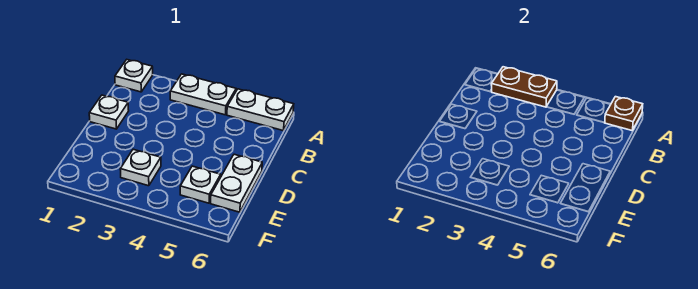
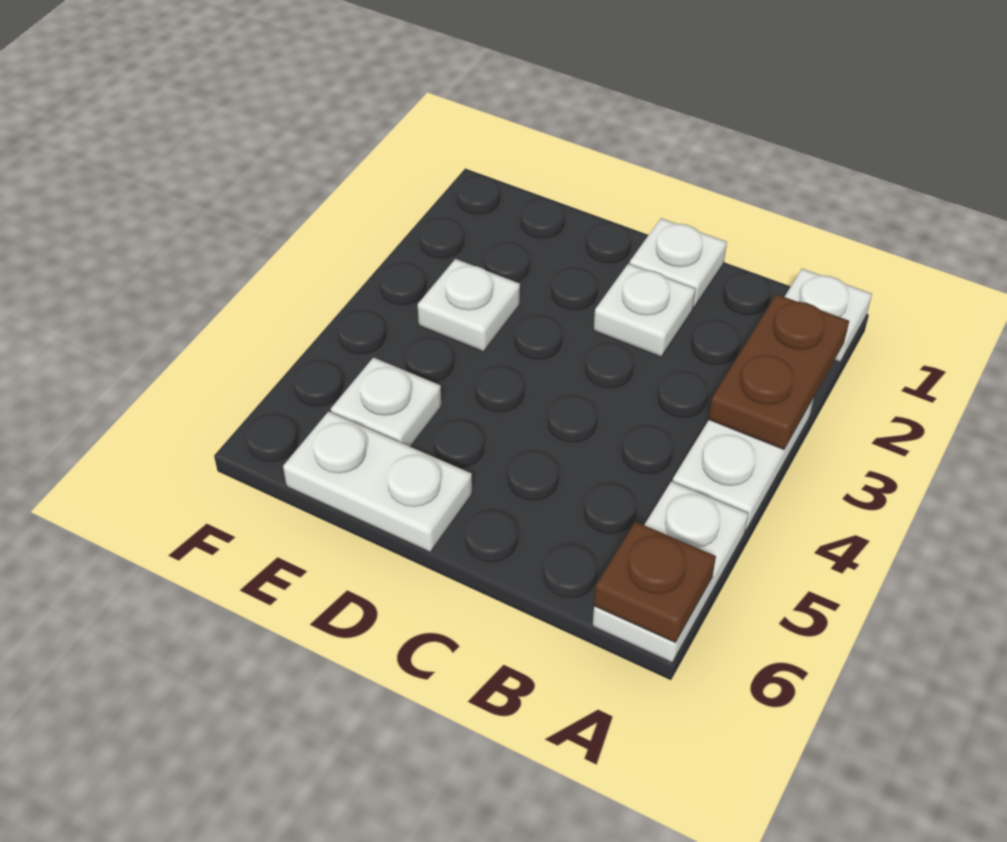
none -> white 1x1 plate [594,264,695,357]

